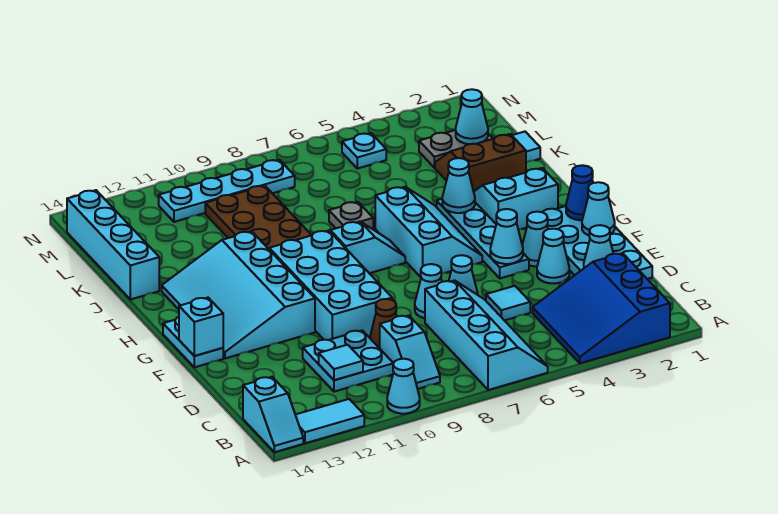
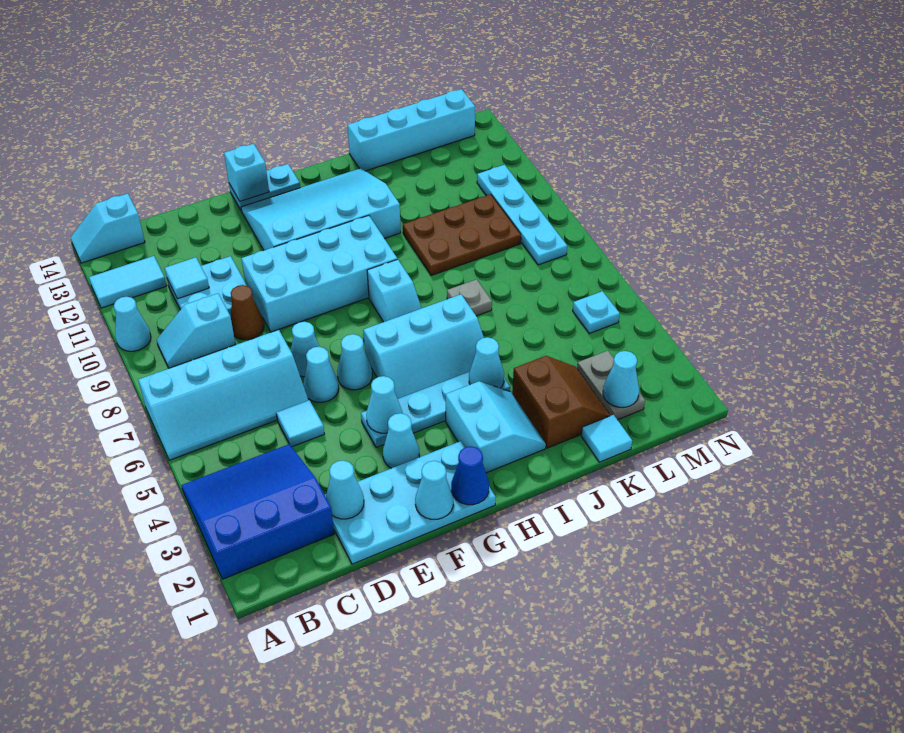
cyan 1x2 tile [295,399,364,443] -> cyan 1x2 tile turned to [89,256,166,308]
cyan 1x1 cone [537,229,569,283] -> cyan 1x1 cone moved to [337,334,372,390]

